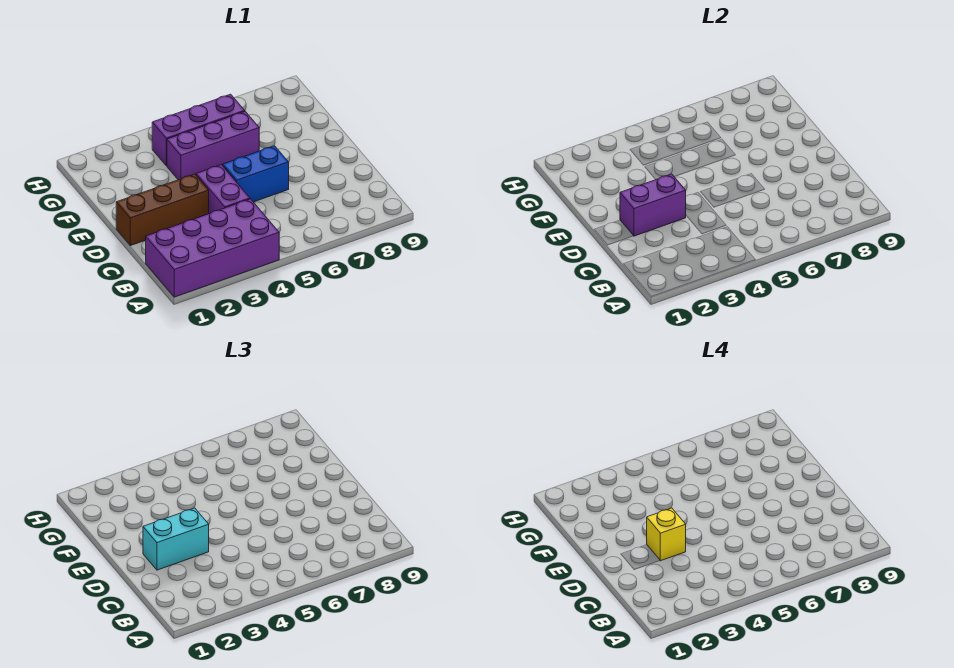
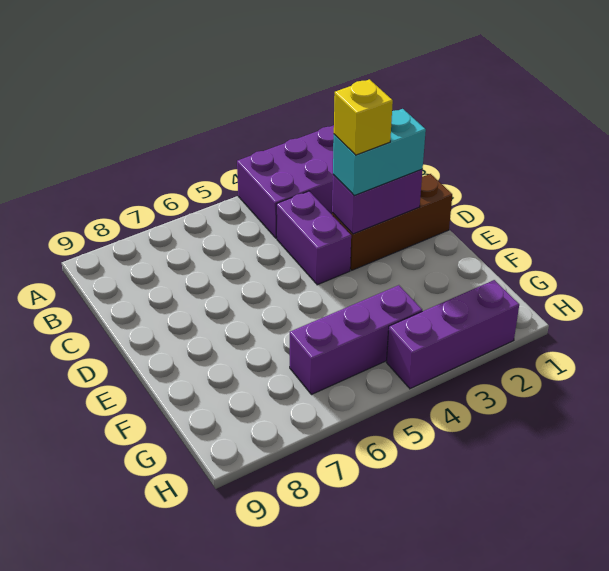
blue 1x2 brick [223,146,289,202] -> none
purple 1x3 brick [167,111,259,180] -> purple 1x3 brick moved to [387,280,519,389]

